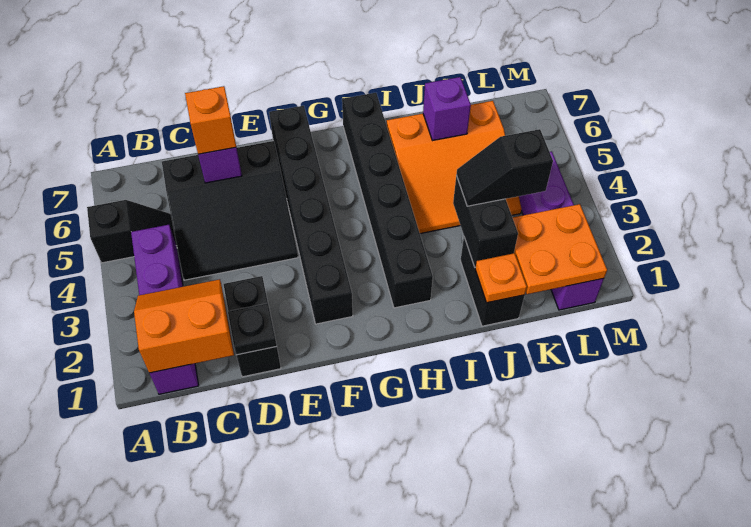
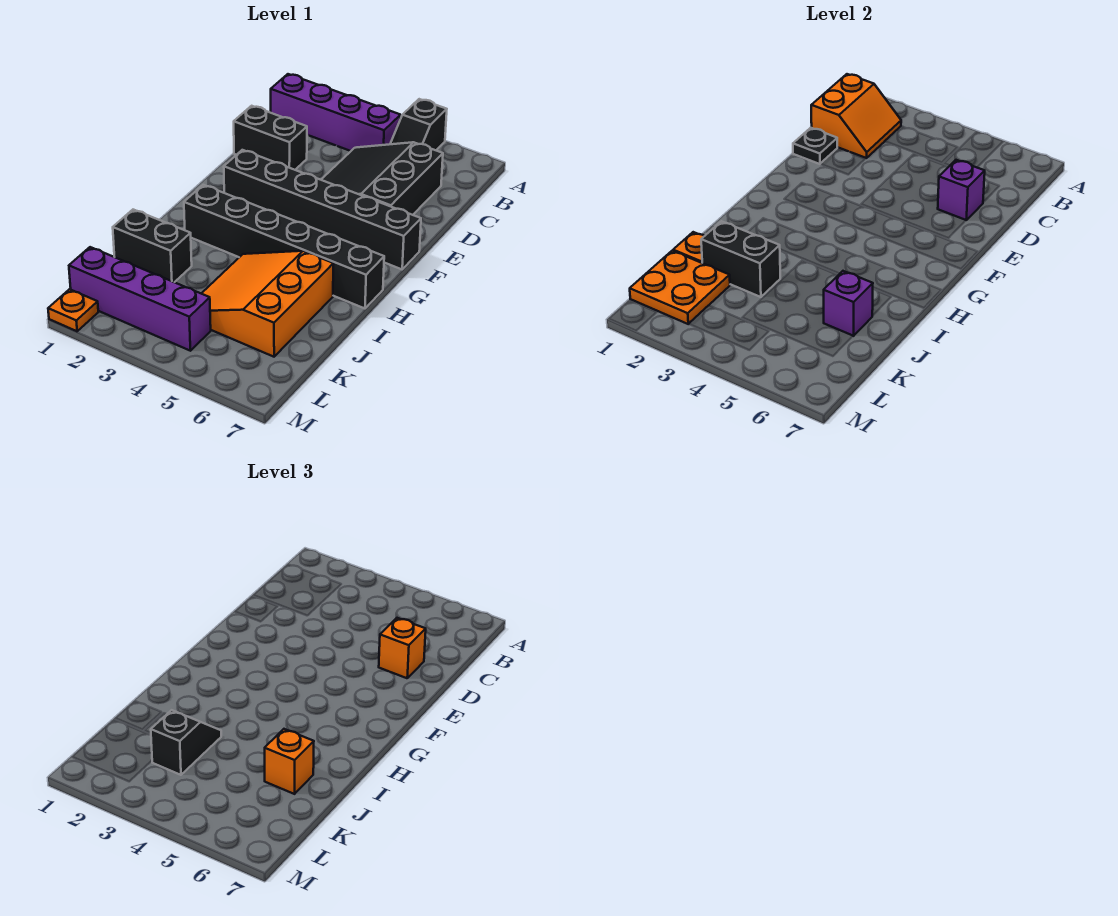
none -> orange 1x1 brick [265,729,314,794]
none -> orange 1x1 plate [48,289,98,331]

